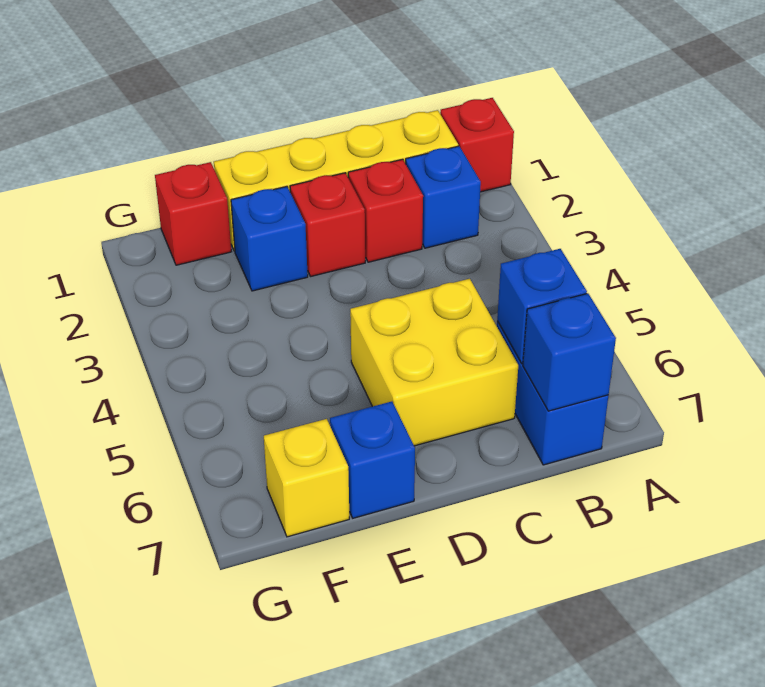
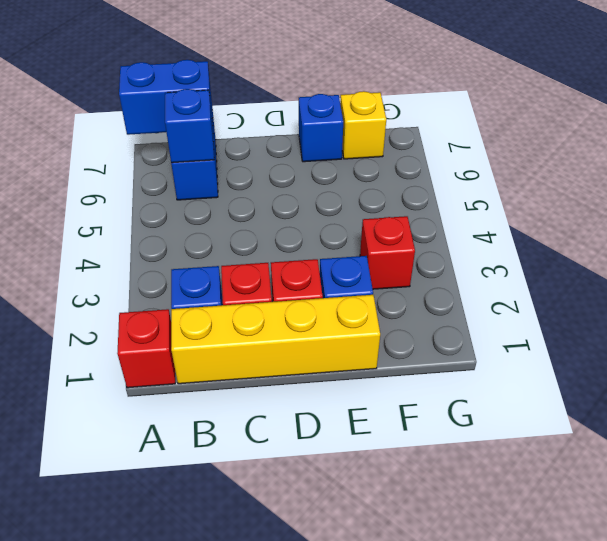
blue 1x1 brick [523,293,616,411] -> blue 1x2 brick [119,60,213,135]
yellow 2x2 brick [350,279,518,446] -> none
red 1x1 brick [155,162,231,265] -> red 1x1 brick moved to [360,216,415,289]

